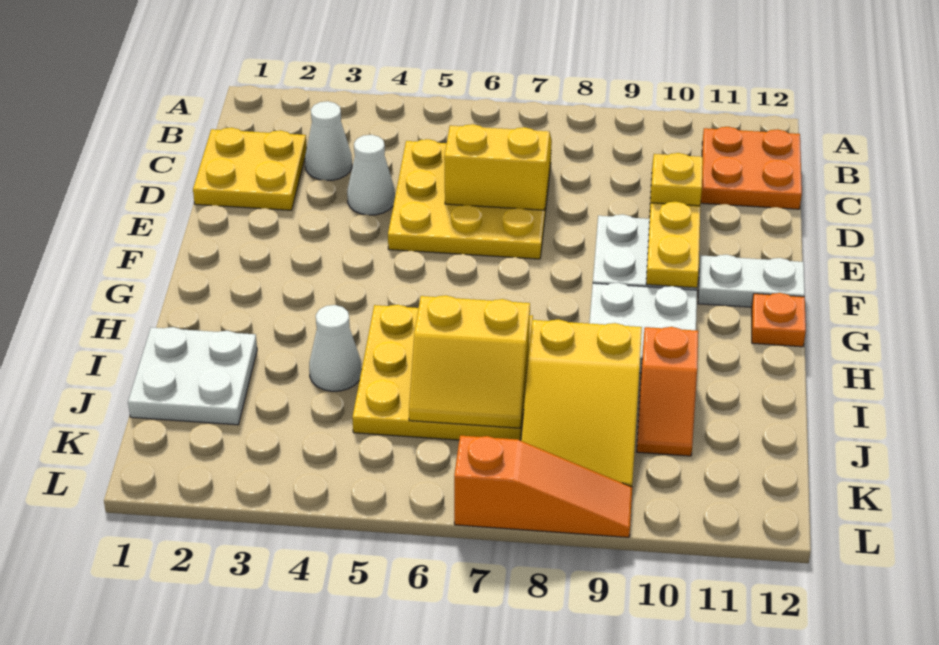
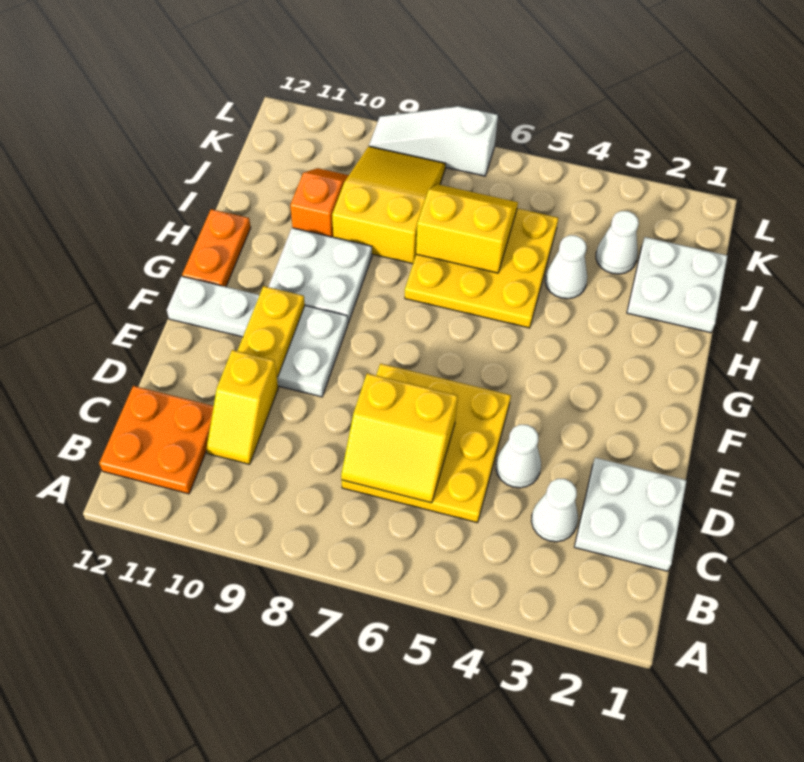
yellow 2x2 plate [193,128,307,210] -> white 2x2 plate [574,458,687,571]
orange 1x1 plate [752,293,806,347] -> orange 1x2 plate [182,209,251,287]
none -> white 1x1 cone [596,211,639,274]
orange 1x3 slope [454,436,632,537] -> white 1x3 slope [369,106,498,176]

